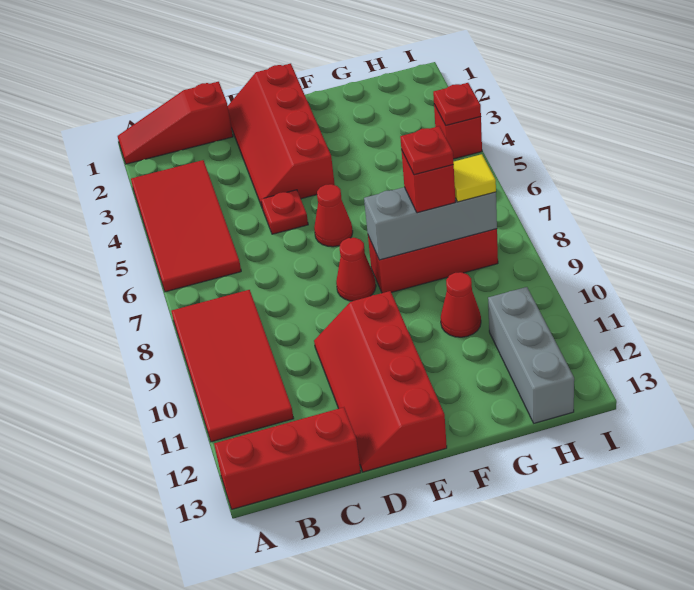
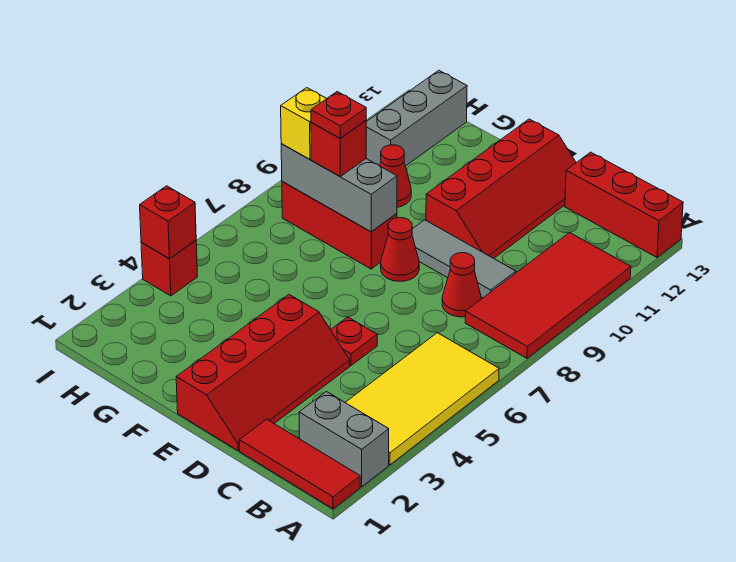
red 1x3 slope [118,82,233,164] -> red 1x3 tile [239,419,360,509]
none -> grey 1x2 brick [299,392,389,487]
red 2x4 tile [131,160,241,292] -> yellow 2x4 tile [345,333,499,465]
none -> grey 1x3 tile [412,220,516,298]
red 1x1 cone [314,184,353,247] -> red 1x1 cone moved to [442,253,481,317]
yellow 1x1 tile [453,154,496,202] -> yellow 1x1 brick [281,88,326,159]
red 1x1 plate [433,83,481,125] -> red 1x1 brick [140,186,196,259]

